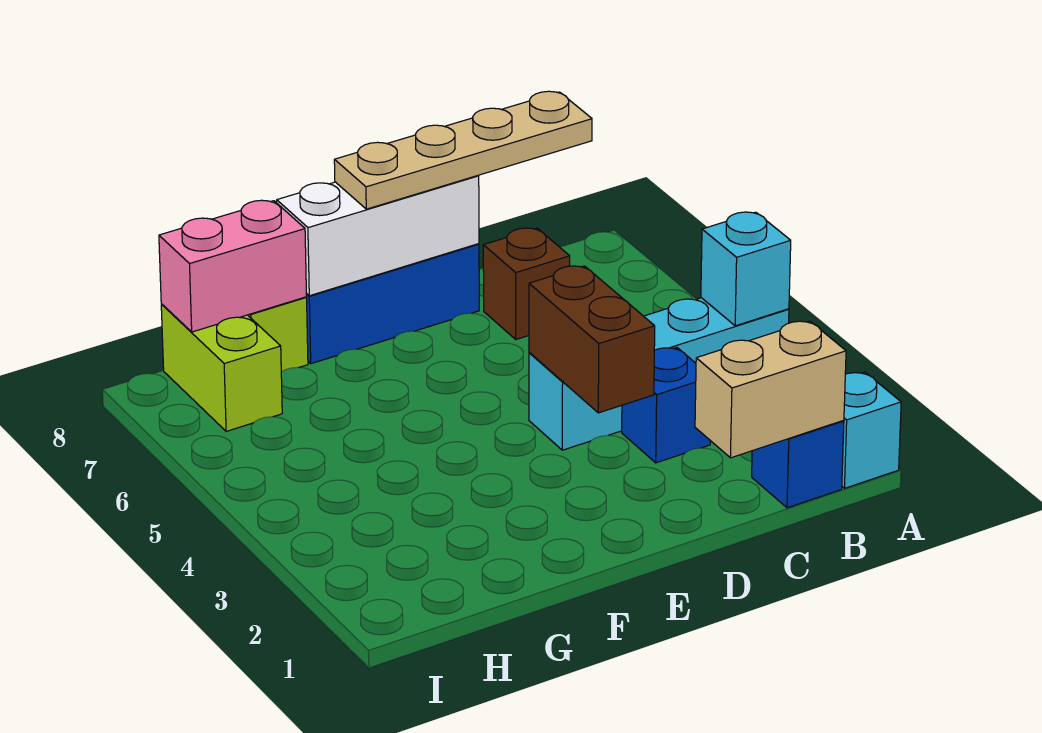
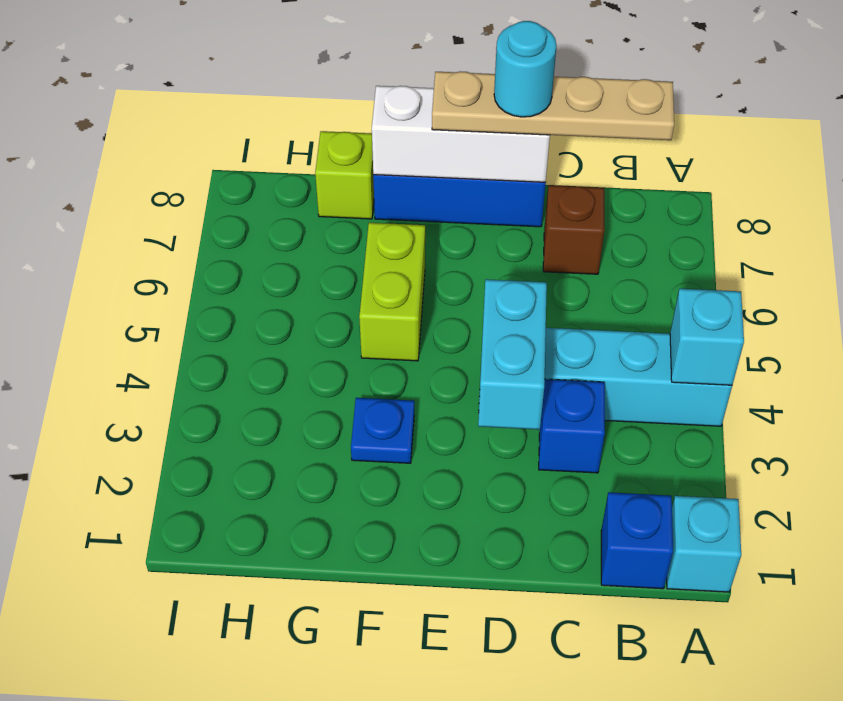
tan 1x2 brick [695,321,846,458] -> none
brown 1x2 brick [529,266,655,413] -> cyan 1x2 brick [478,279,547,430]
none -> cyan 1x1 round brick [494,21,556,117]
none -> blue 1x1 plate [351,398,414,463]
pink 1x2 brick [159,200,307,332] -> none
lime 1x2 brick [161,304,282,431] -> lime 1x2 brick moved to [359,223,425,361]

